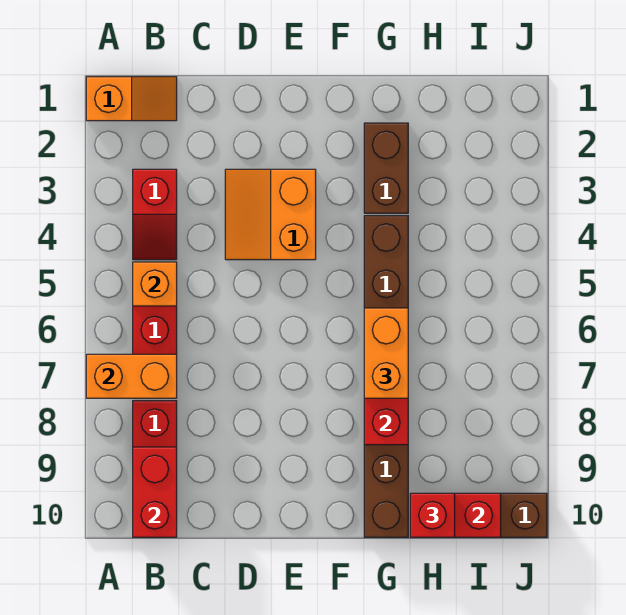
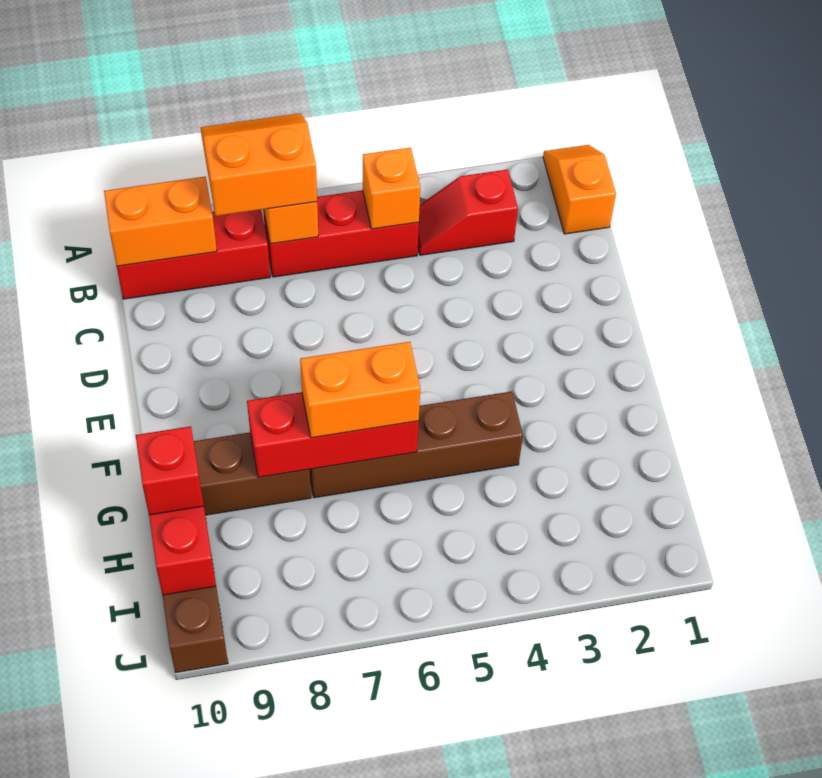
orange 1x2 slope [86,77,177,121] -> orange 1x2 slope turned to [543,145,616,234]
red 1x2 brick [133,447,177,537] -> orange 1x2 brick [104,176,217,266]
orange 2x2 slope [225,169,316,260] -> orange 2x2 slope moved to [201,114,317,216]
brown 1x2 brick [364,123,408,213] -> none

